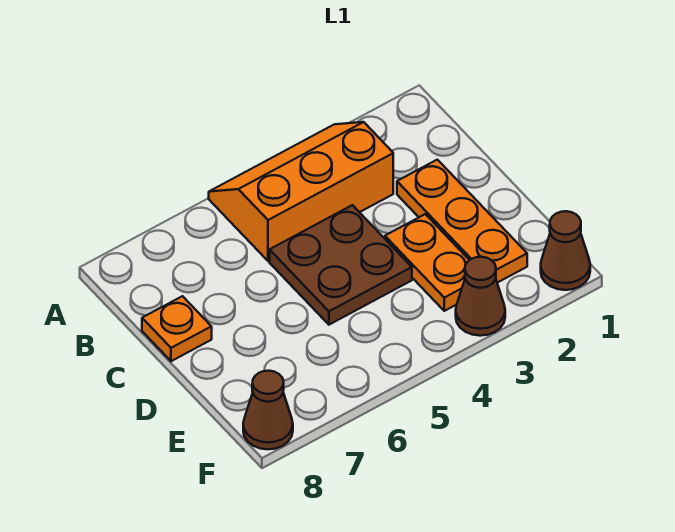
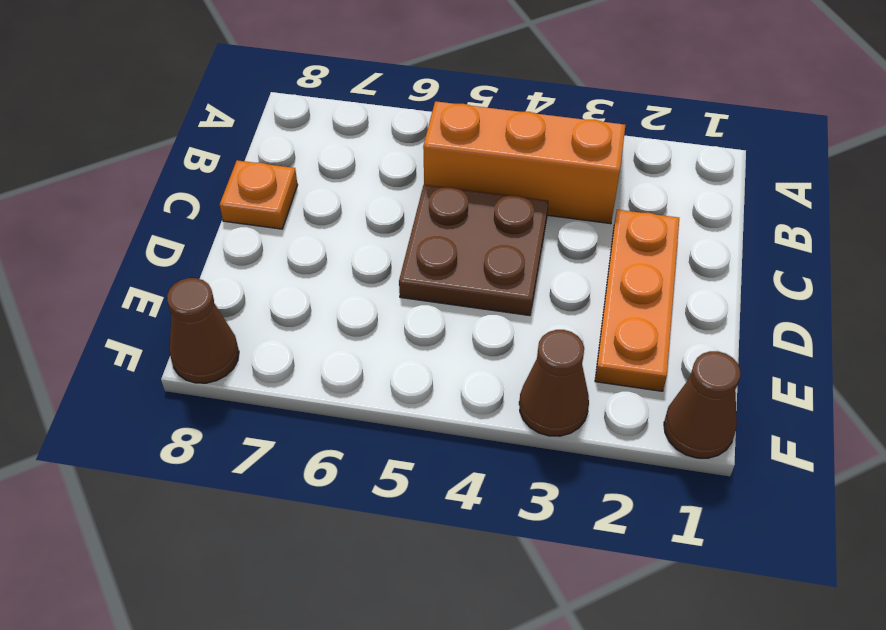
orange 1x2 plate [385,214,469,311] -> none

